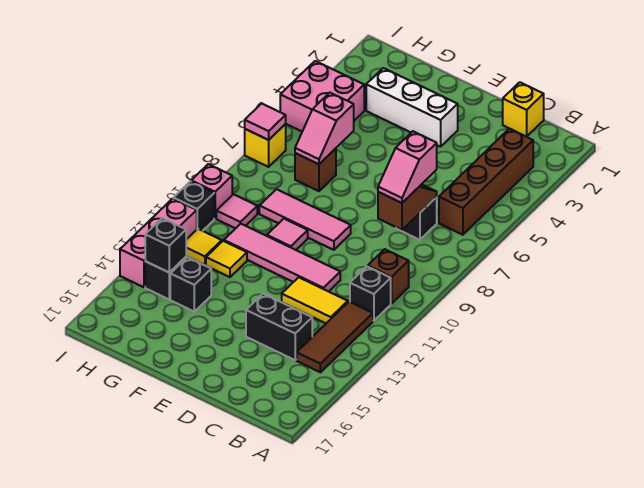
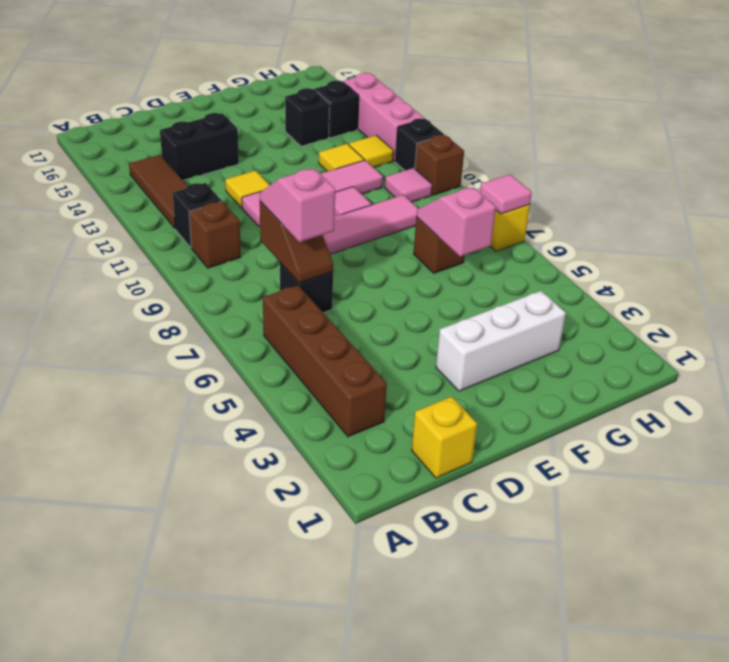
yellow 1x2 tile [282,277,348,323] -> yellow 1x1 tile [225,171,270,208]
pink 2x2 brick [280,61,364,131] -> none
black 1x1 brick [145,218,186,272] -> none
pink 1x1 brick [191,164,232,218] -> brown 1x1 brick [415,135,464,195]

